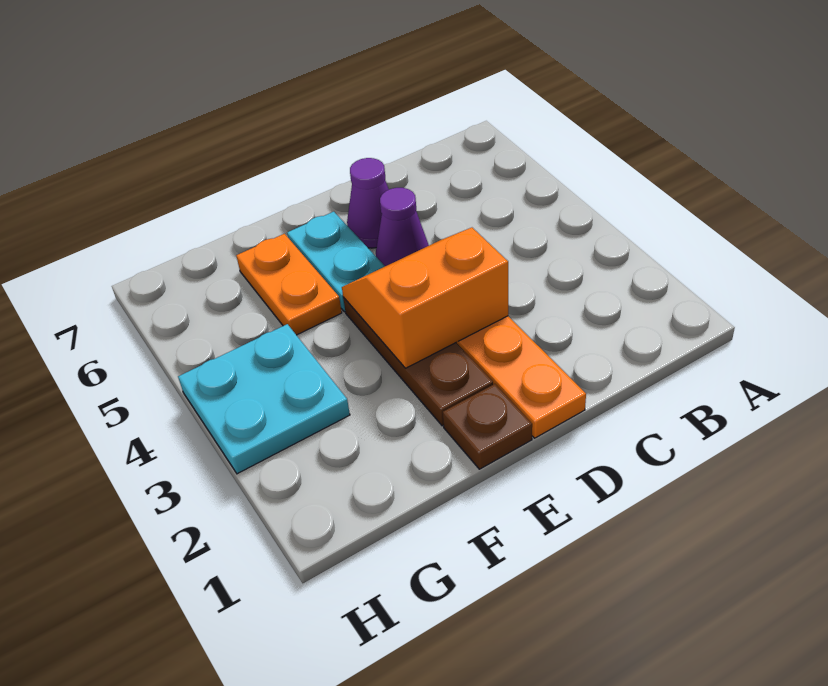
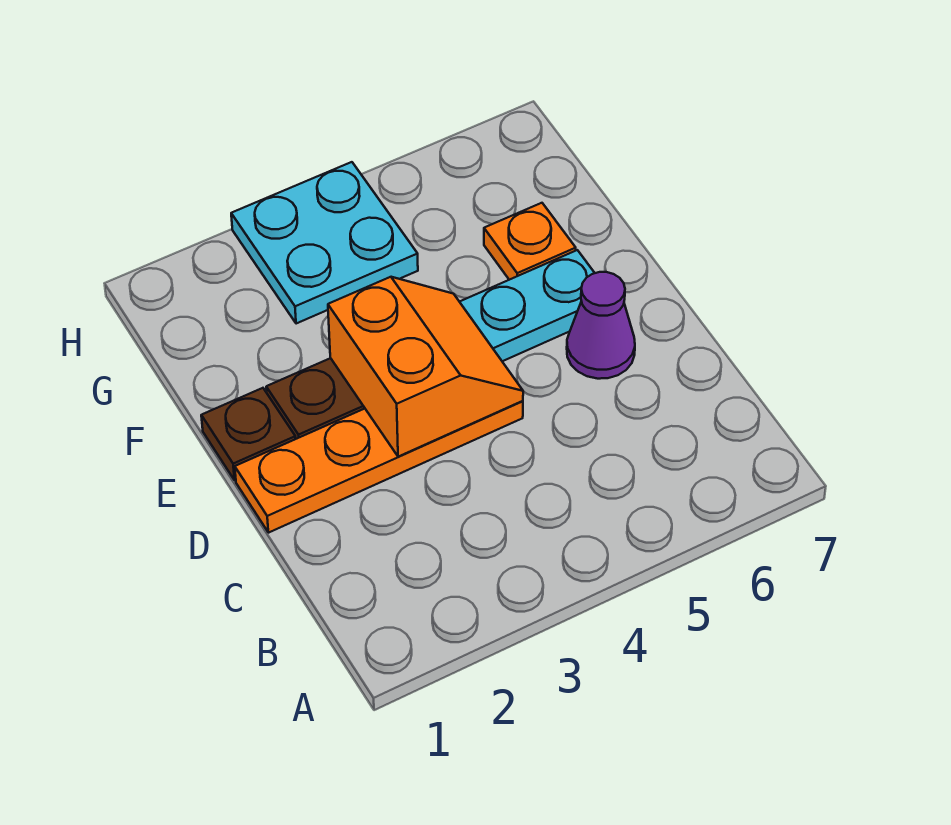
purple 1x1 cone [376,188,429,266] -> none
orange 1x2 plate [236,234,342,335] -> orange 1x1 plate [484,203,576,280]

